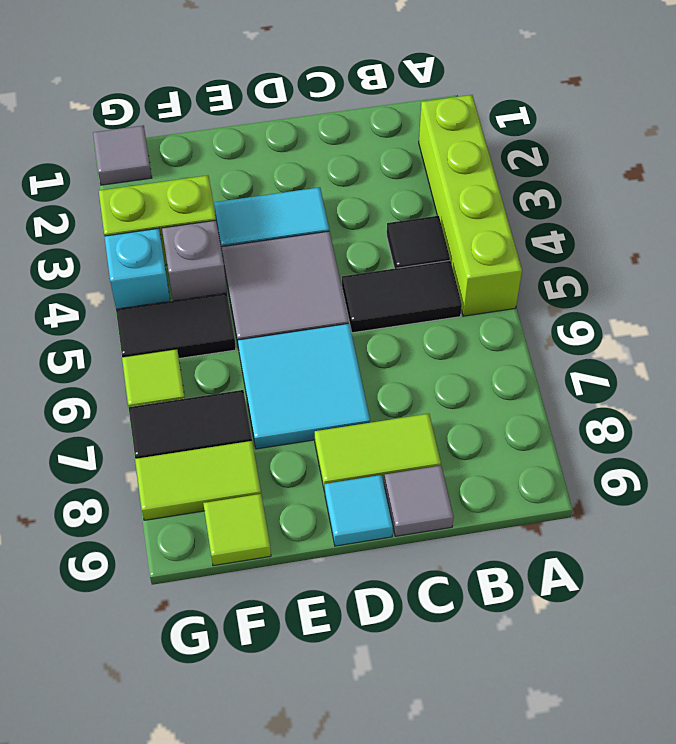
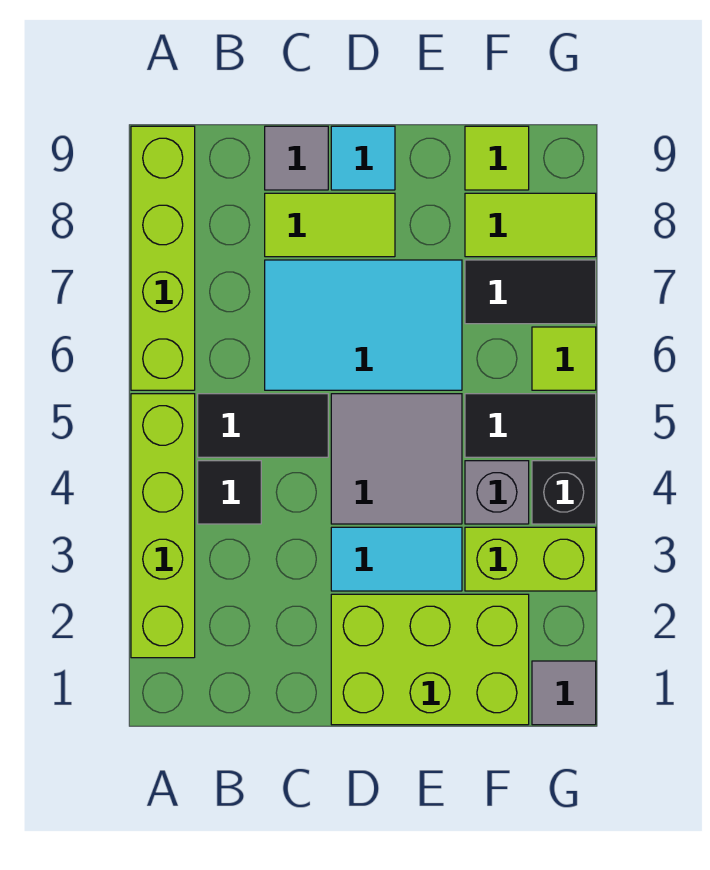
none -> lime 1x4 brick [131,126,195,390]
none -> lime 2x3 brick [331,594,529,725]
cyan 2x2 tile [238,324,370,449] -> cyan 2x3 tile [265,260,462,390]
cyan 1x1 brick [105,228,170,309] -> black 1x1 brick [532,461,596,524]

